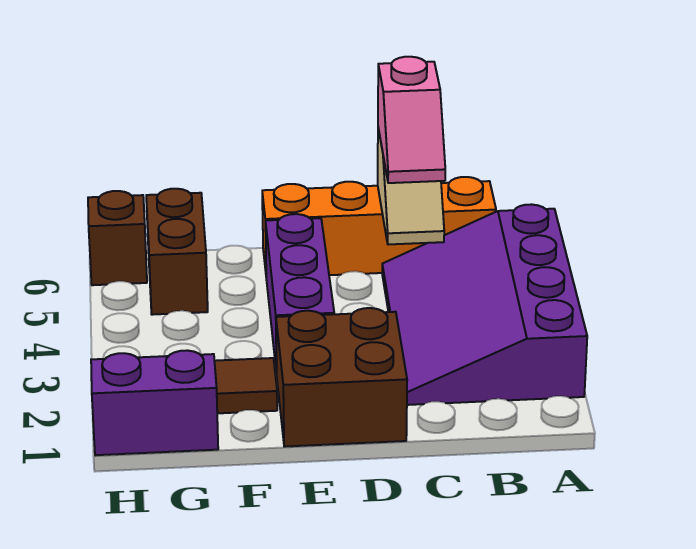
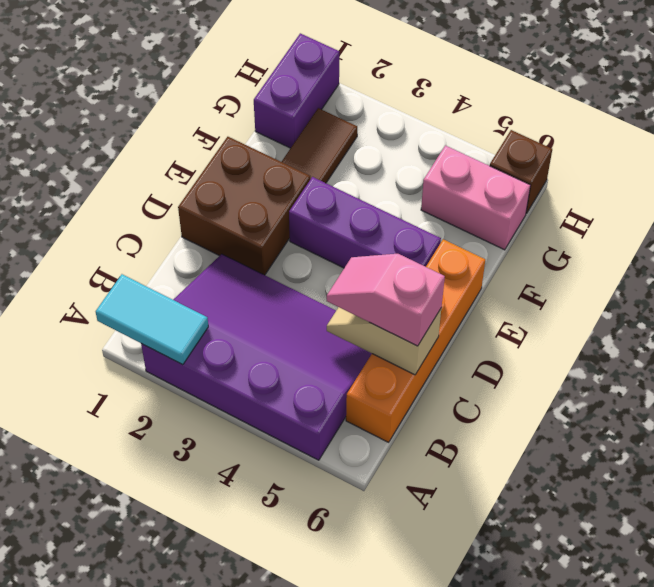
none -> cyan 1x2 tile [96,274,208,365]
brown 1x2 brick [146,189,208,315] -> pink 1x2 brick [421,146,531,250]

